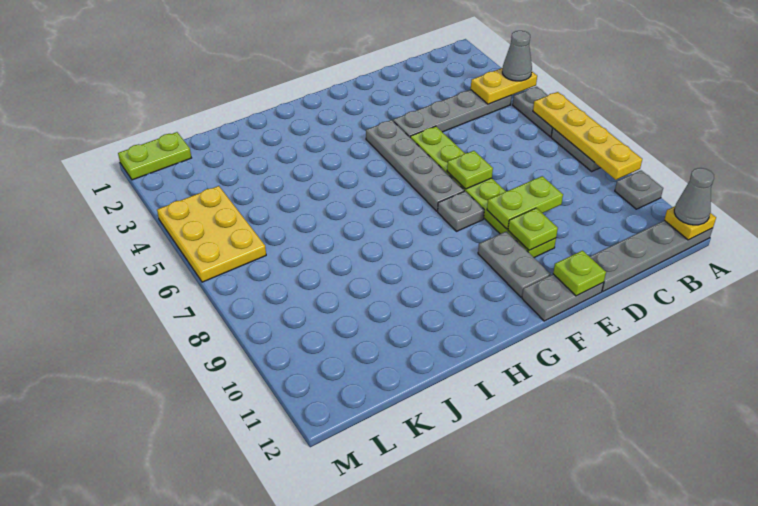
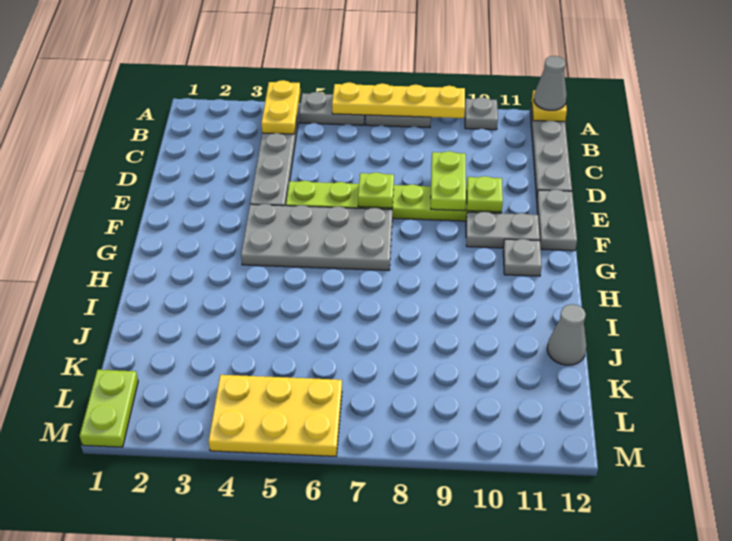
grey 1x1 cone [502,31,532,81] -> grey 1x1 cone moved to [547,304,586,365]
lime 1x1 plate [553,251,606,296] -> none
grey 1x4 plate [366,120,464,211] -> grey 2x4 plate [241,204,392,270]
grey 1x1 plate [438,191,484,231] -> grey 1x1 plate moved to [503,239,542,276]

